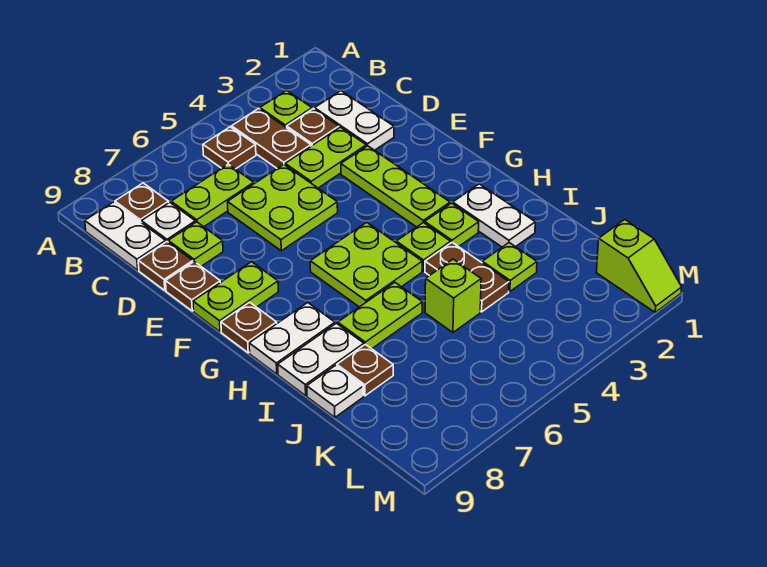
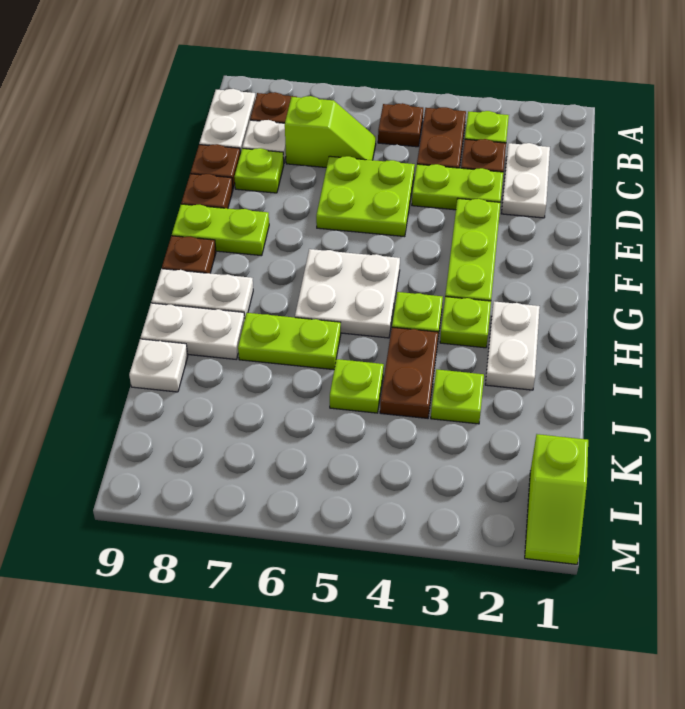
lime 1x2 plate [171,164,254,227] -> lime 1x2 slope [285,96,376,168]
lime 2x2 plate [310,222,422,307] -> white 2x2 plate [295,249,400,338]
lime 1x1 brick [425,259,481,332] -> lime 1x1 plate [330,359,384,413]
brown 1x1 plate [337,344,393,396] -> none

